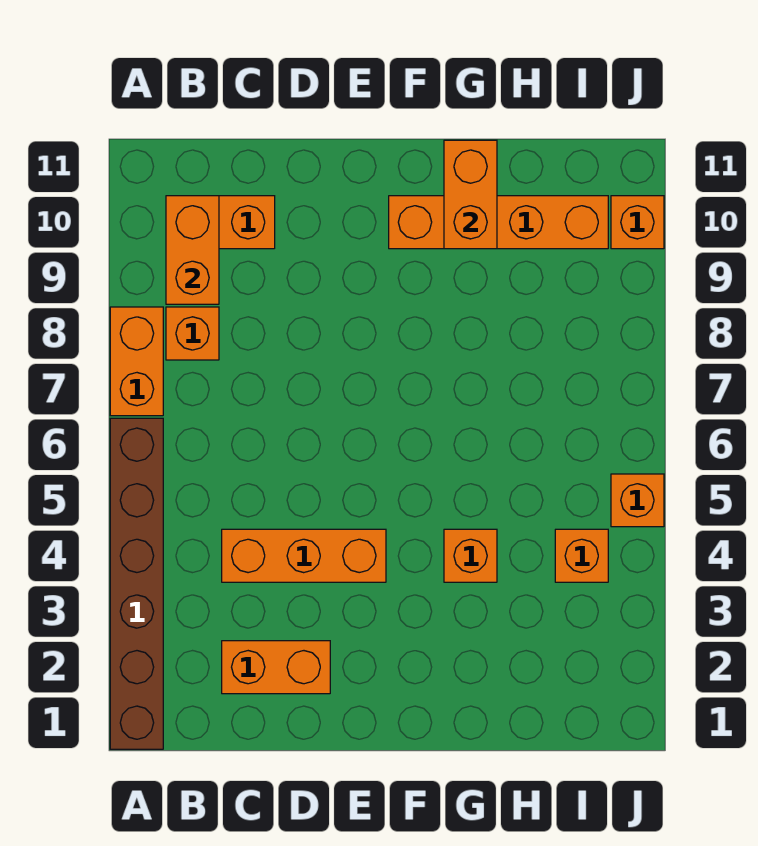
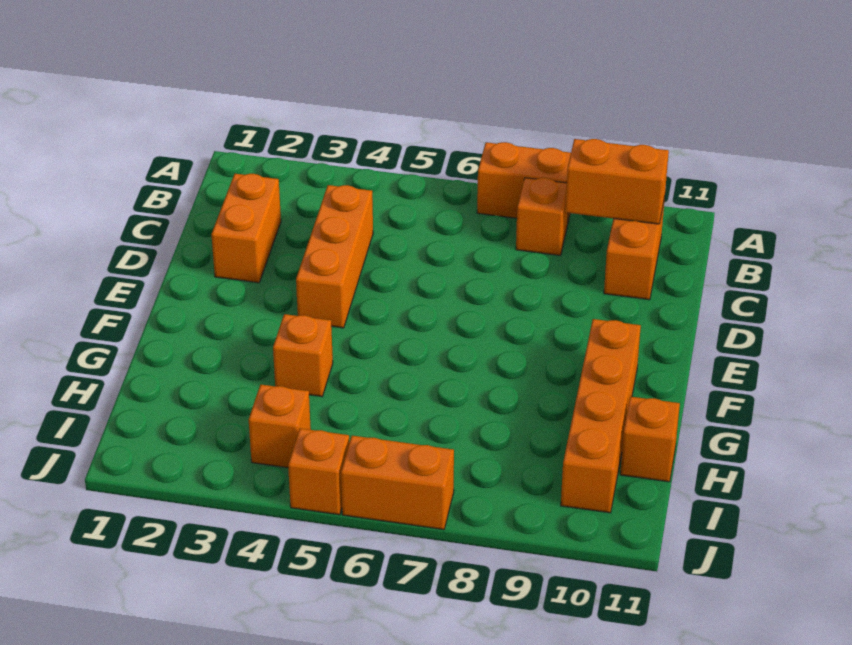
brown 1x6 brick [110,418,163,749] -> none
orange 1x2 brick [444,140,497,249] -> orange 1x2 brick moved to [341,436,454,530]
orange 1x1 brick [611,196,664,249] -> orange 1x1 brick moved to [620,397,680,482]

